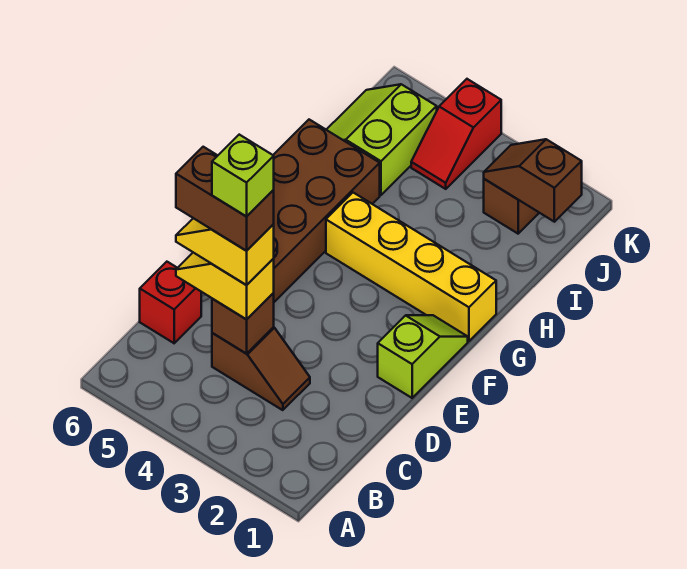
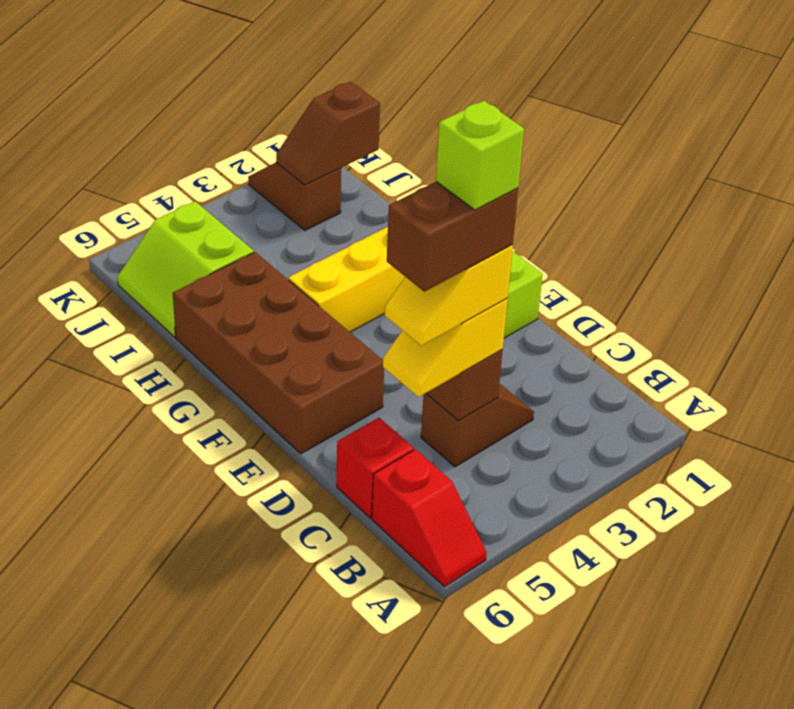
red 1x2 slope [411,79,501,189] -> red 1x2 slope moved to [372,449,486,587]

